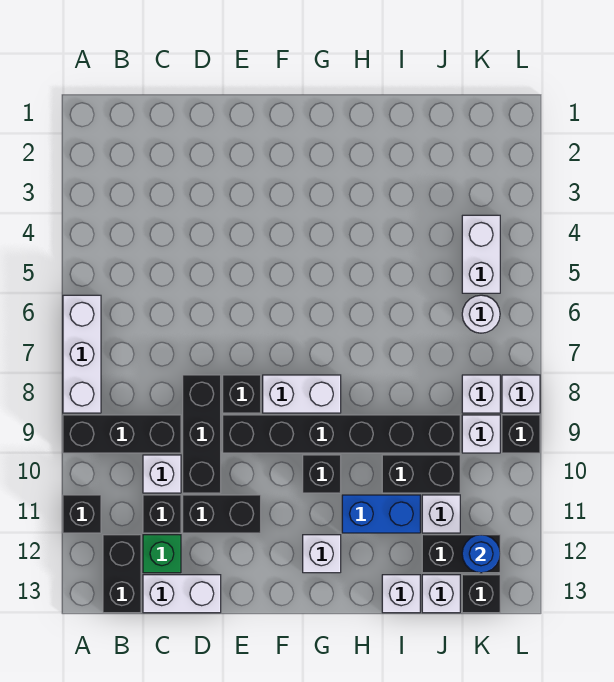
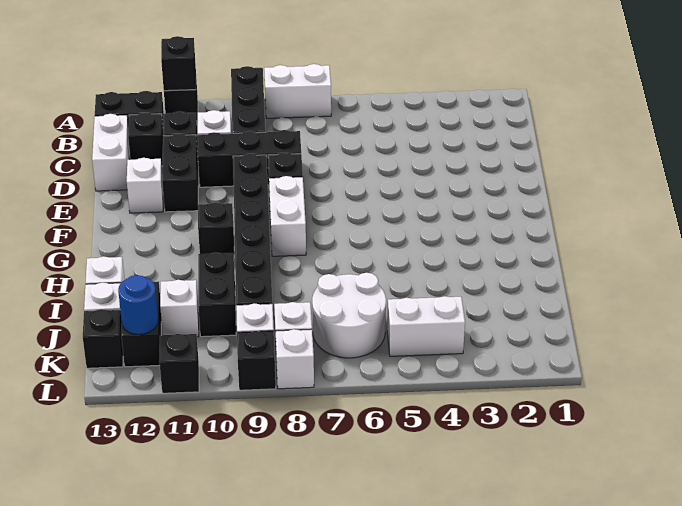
white 1x3 brick [63,295,101,413] -> white 1x2 brick [264,64,331,118]
none -> black 1x1 brick [161,36,196,91]
green 1x1 brick [143,535,181,573] -> black 1x1 brick [128,113,163,166]
white 1x1 brick [303,535,341,573] -> white 1x1 brick moved to [127,158,163,213]
blue 1x2 brick [342,495,420,533] -> none
white 1x1 round brick [462,295,500,333] -> white 2x2 round brick [312,273,386,358]
none -> black 1x1 brick [159,334,199,393]

